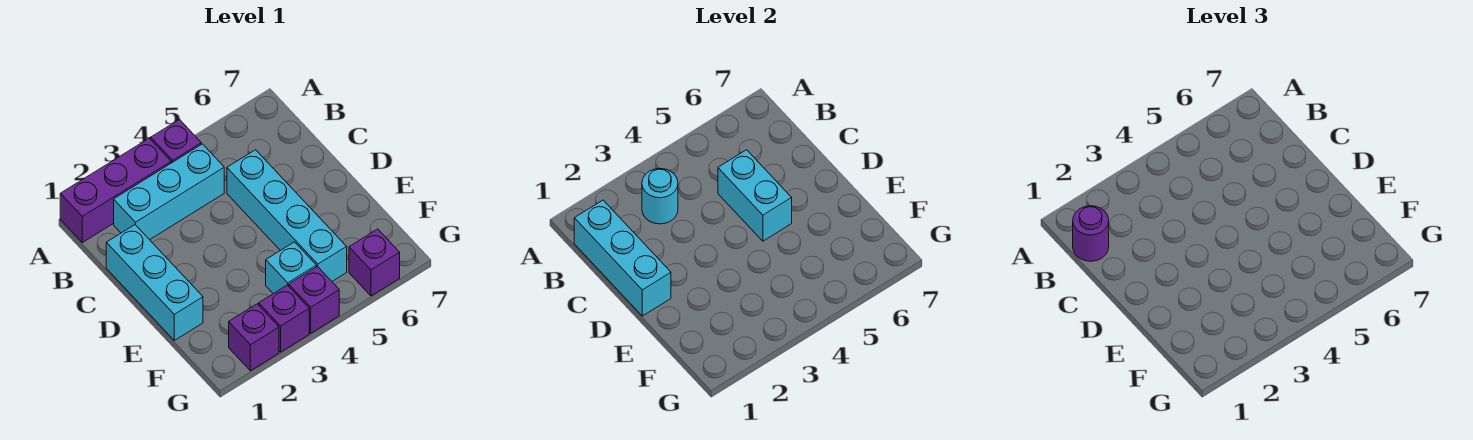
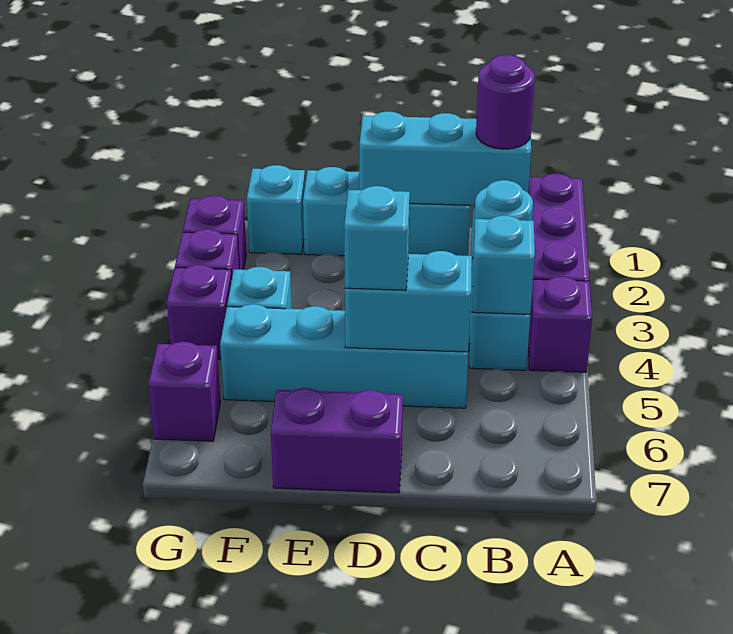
none -> cyan 1x1 brick [472,216,535,314]
none -> cyan 1x1 brick [344,186,410,290]
none -> purple 1x2 brick [271,388,403,493]
none -> cyan 1x1 brick [247,165,305,254]

